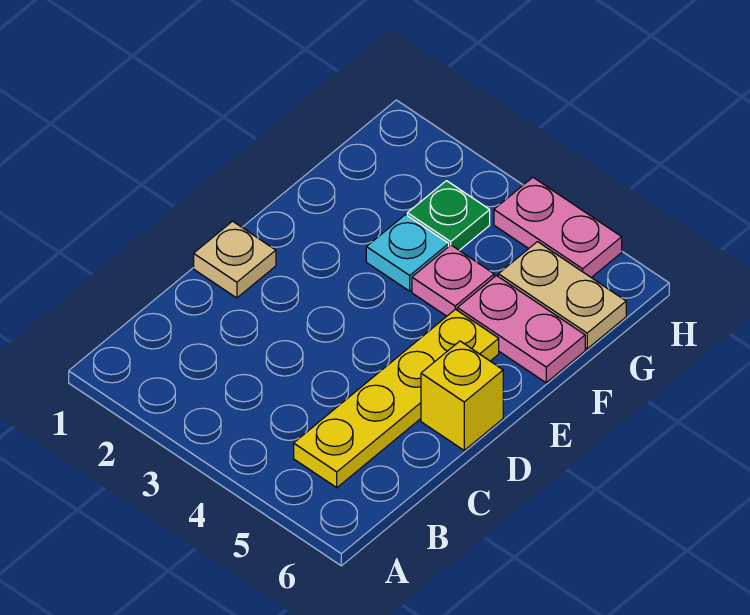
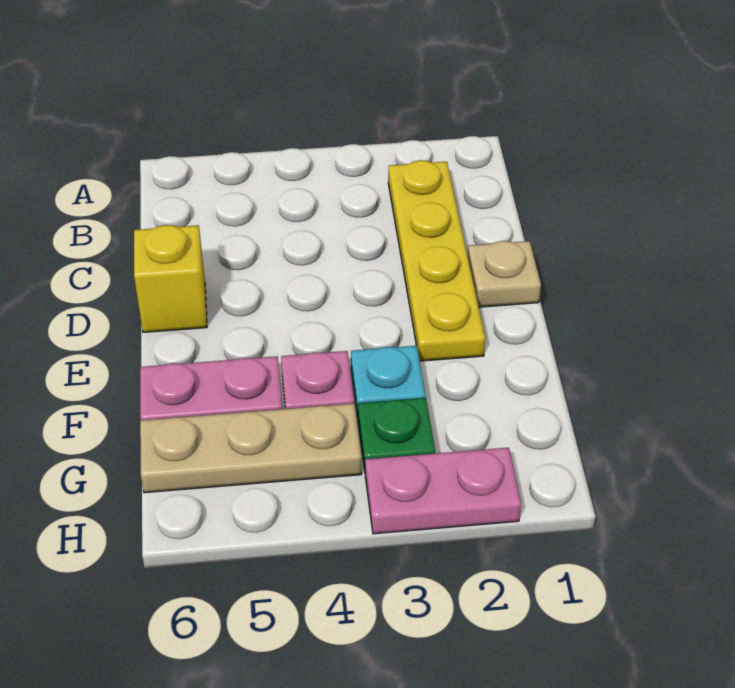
yellow 1x4 plate [294,309,499,488] -> yellow 1x4 plate moved to [388,160,485,361]
tan 1x2 plate [498,242,626,349] -> tan 1x3 plate [140,404,362,493]
pink 1x2 plate [494,177,622,278] -> pink 1x2 plate moved to [365,448,521,534]

